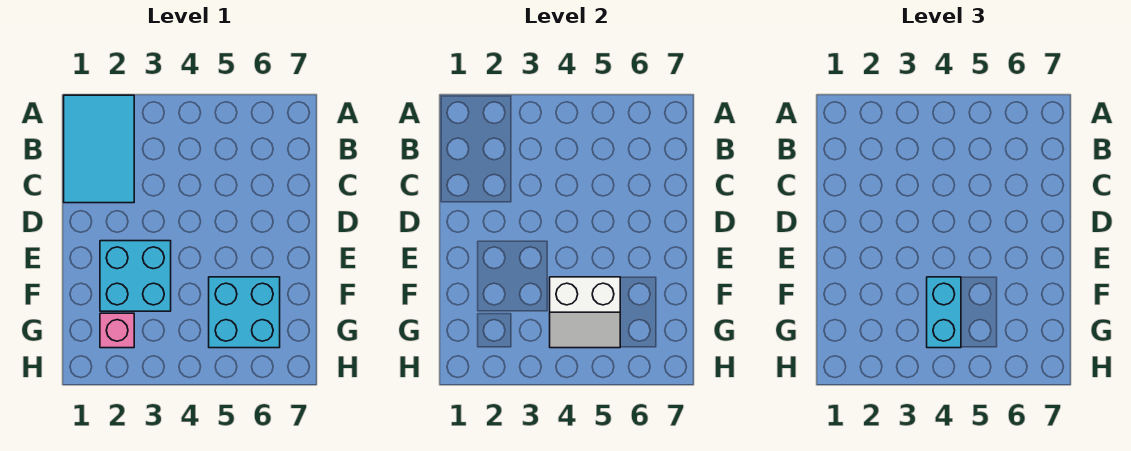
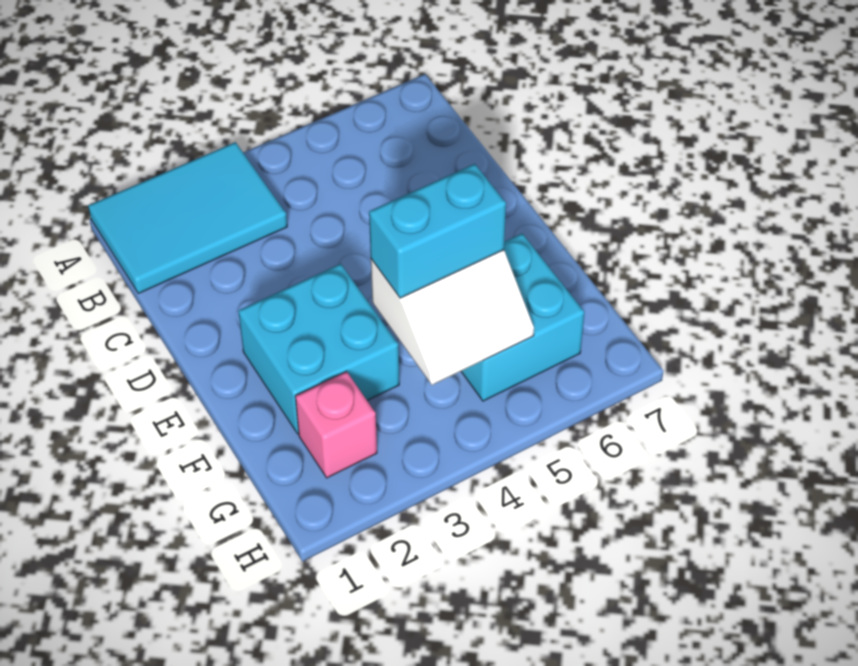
cyan 2x3 tile [64,95,134,203] -> cyan 2x3 tile turned to [88,142,287,293]
cyan 1x2 brick [927,277,961,348] -> cyan 1x2 brick turned to [369,164,506,298]

